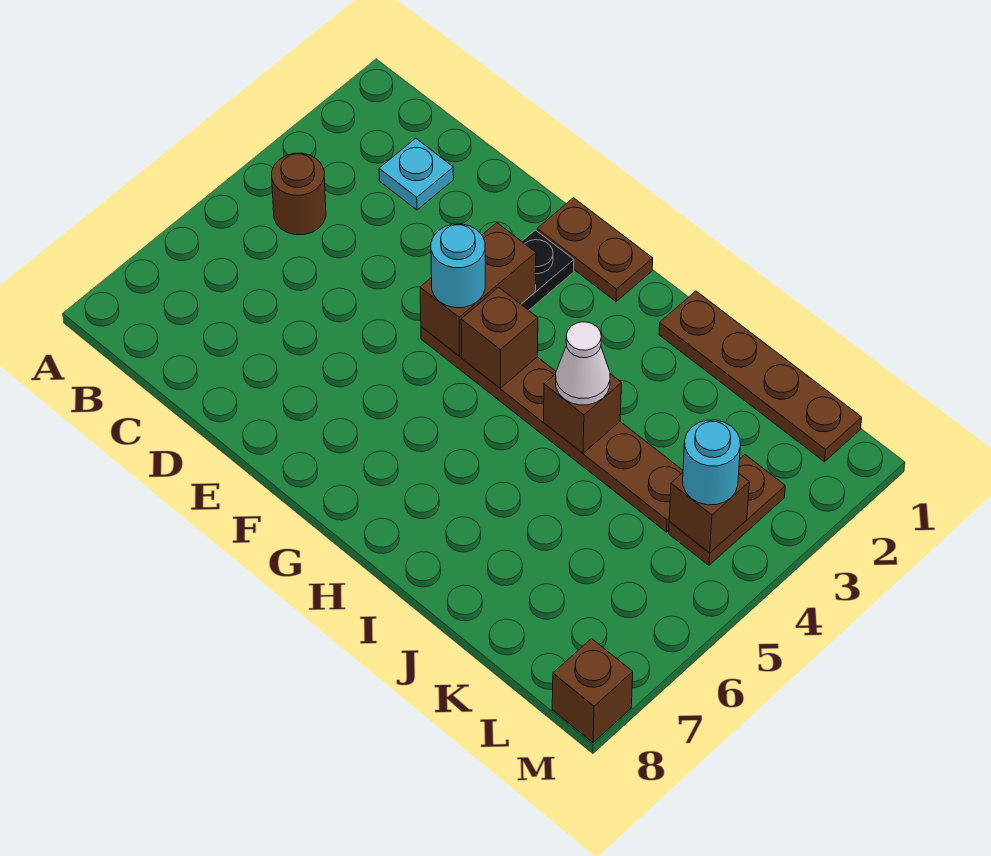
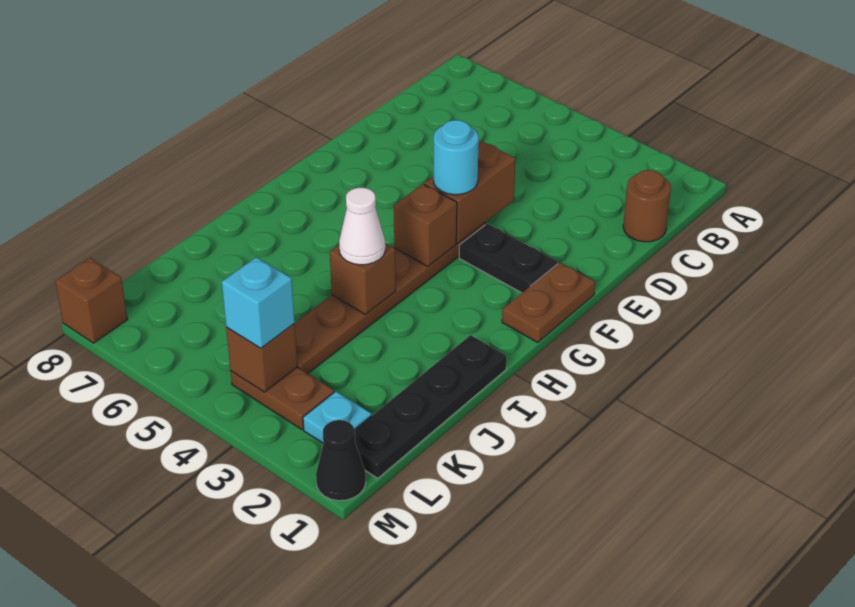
brown 1x1 round brick [272,153,326,235] -> brown 1x1 round brick moved to [623,170,671,242]
cyan 1x1 plate [379,138,454,210] -> cyan 1x1 plate moved to [303,391,372,443]
brown 1x2 brick [420,223,536,356] -> brown 1x2 brick turned to [424,141,515,243]
brown 1x4 plate [659,291,862,462] -> black 1x4 plate [355,335,507,478]
cyan 1x1 round brick [683,420,740,505] -> cyan 1x1 brick [222,257,295,348]
none -> black 1x1 cone [316,420,366,501]

